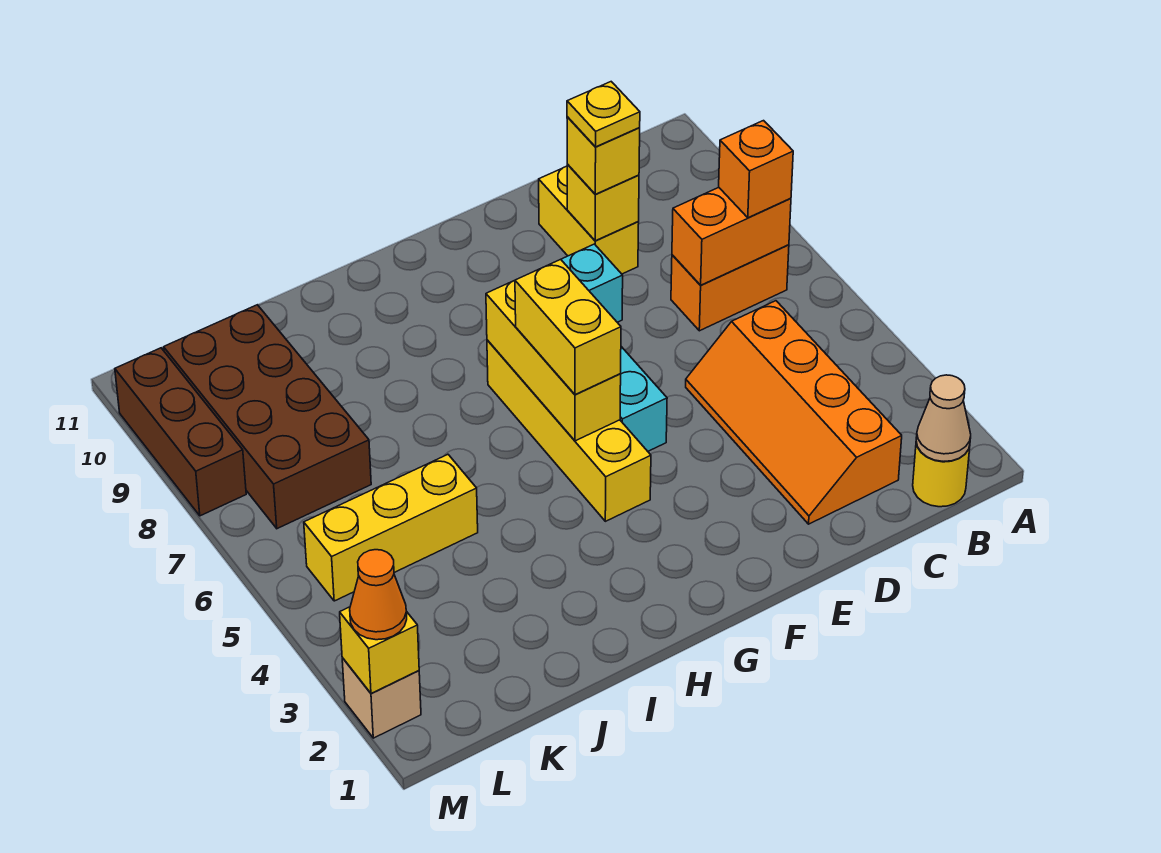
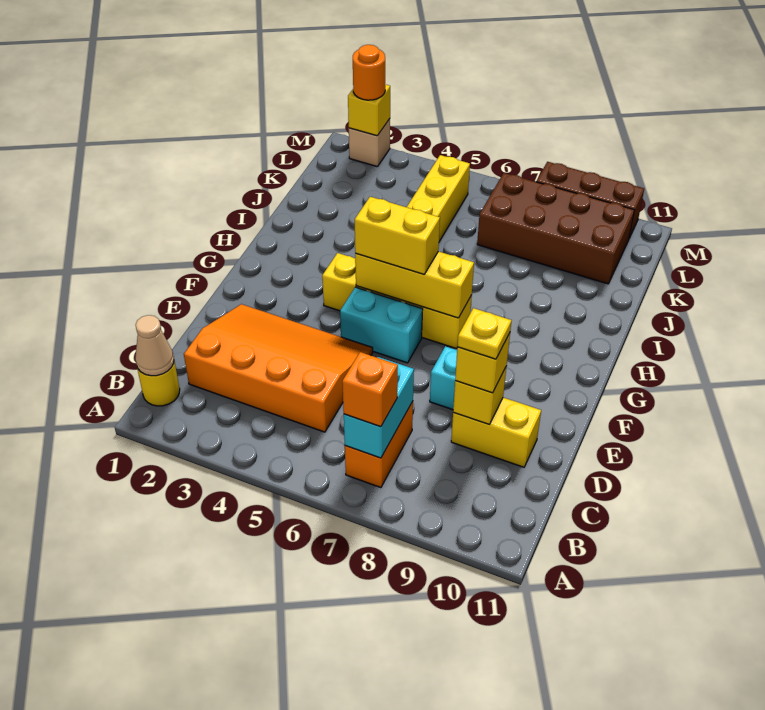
orange 1x2 brick [672,187,791,285] -> cyan 1x2 brick [344,357,414,458]
orange 2x4 slope [686,301,902,524] -> orange 3x4 slope [184,304,373,432]
orange 1x1 cone [350,550,407,640] -> orange 1x1 round brick [353,45,385,100]

